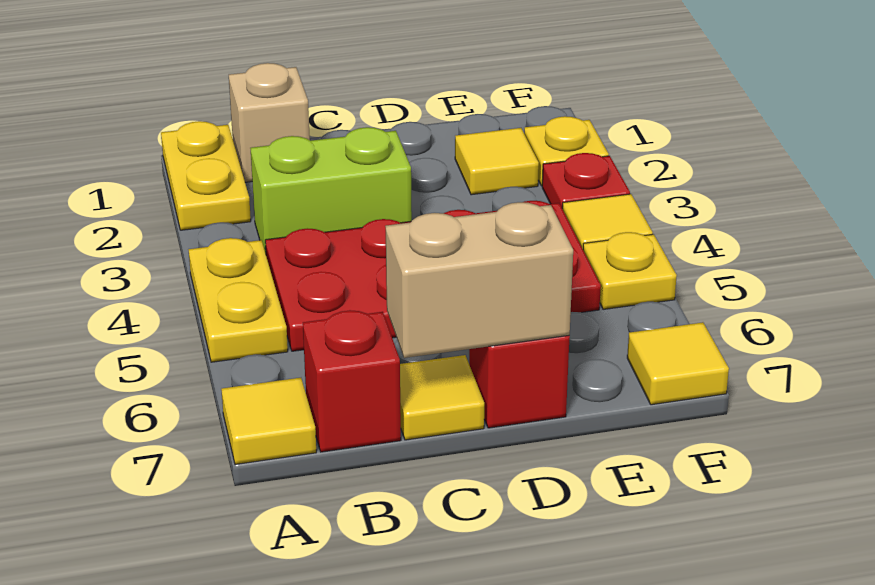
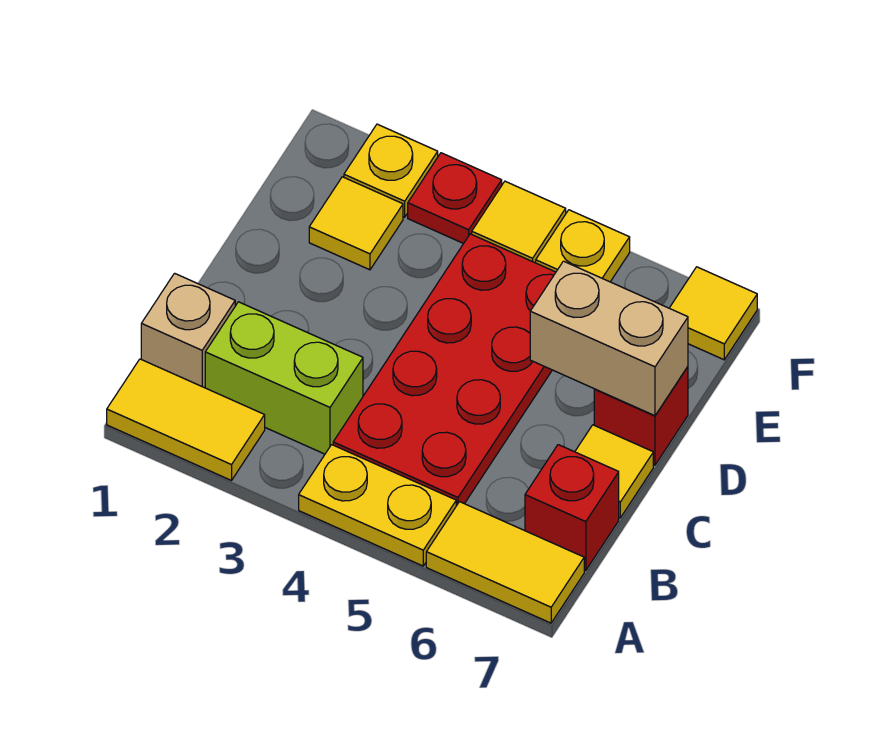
yellow 1x2 plate [161,121,251,230] -> yellow 1x2 tile [107,359,265,480]
yellow 1x1 tile [221,378,316,464] -> yellow 1x2 tile [426,502,584,623]
lime 1x2 brick [251,127,412,253] -> lime 1x2 brick turned to [205,302,363,454]
tan 1x2 brick [385,202,573,358] -> tan 1x2 brick turned to [530,261,688,416]

